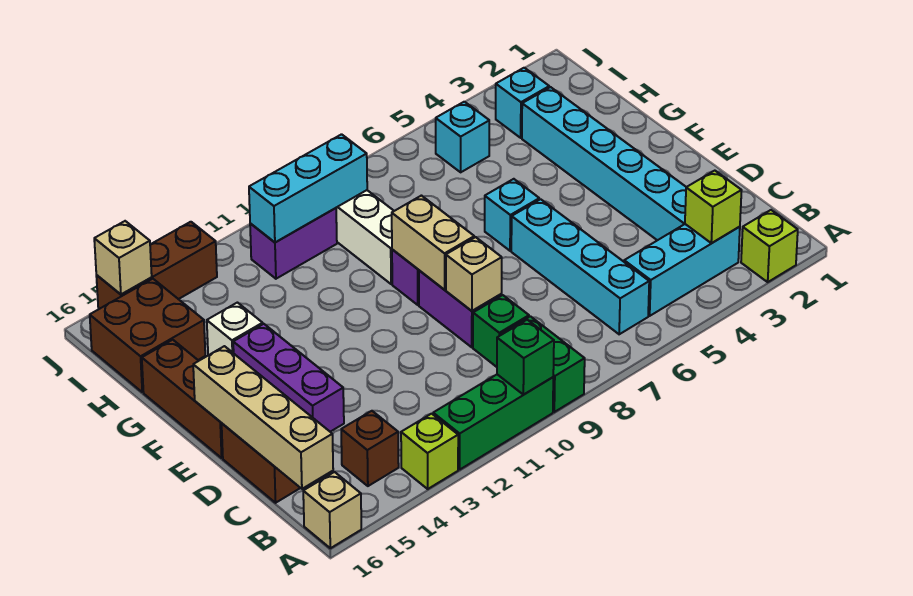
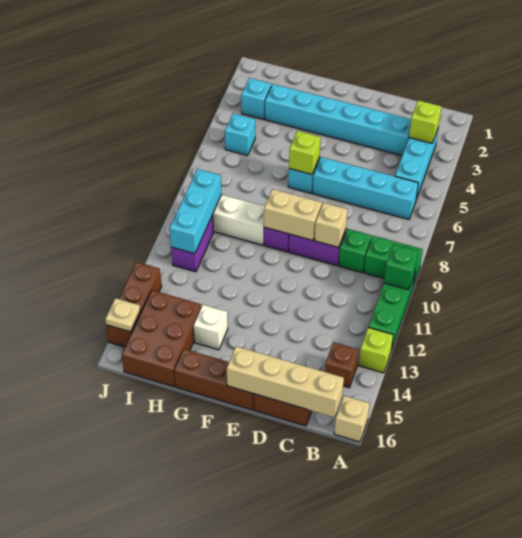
lime 1x1 brick [741,210,798,282] -> lime 1x1 brick moved to [289,131,321,174]
purple 1x3 brick [233,324,344,432] -> none
brown 2x2 brick [90,279,205,392] -> brown 2x3 brick [122,290,201,387]
tan 1x1 brick [94,221,152,294] -> tan 1x1 plate [105,298,140,332]

